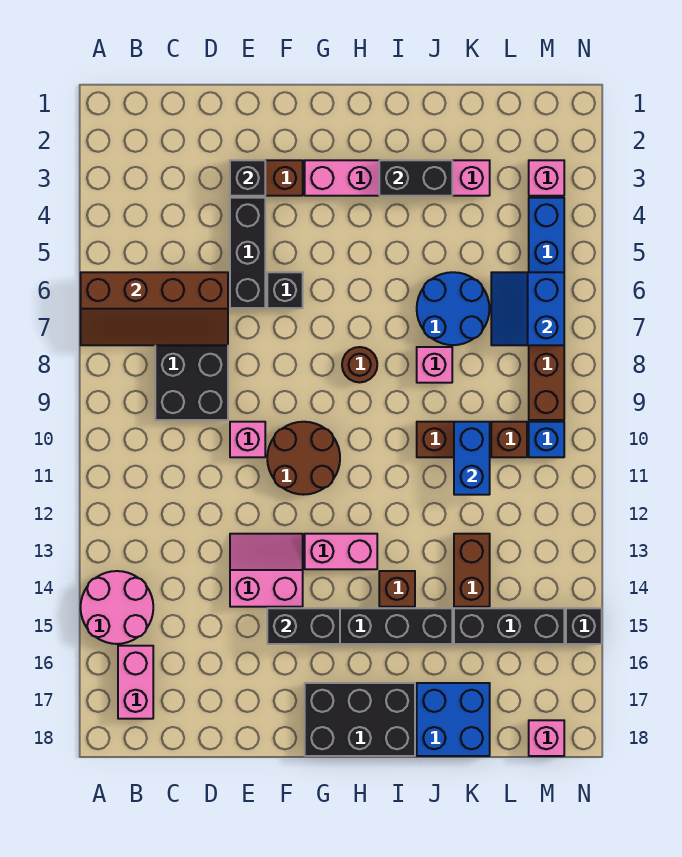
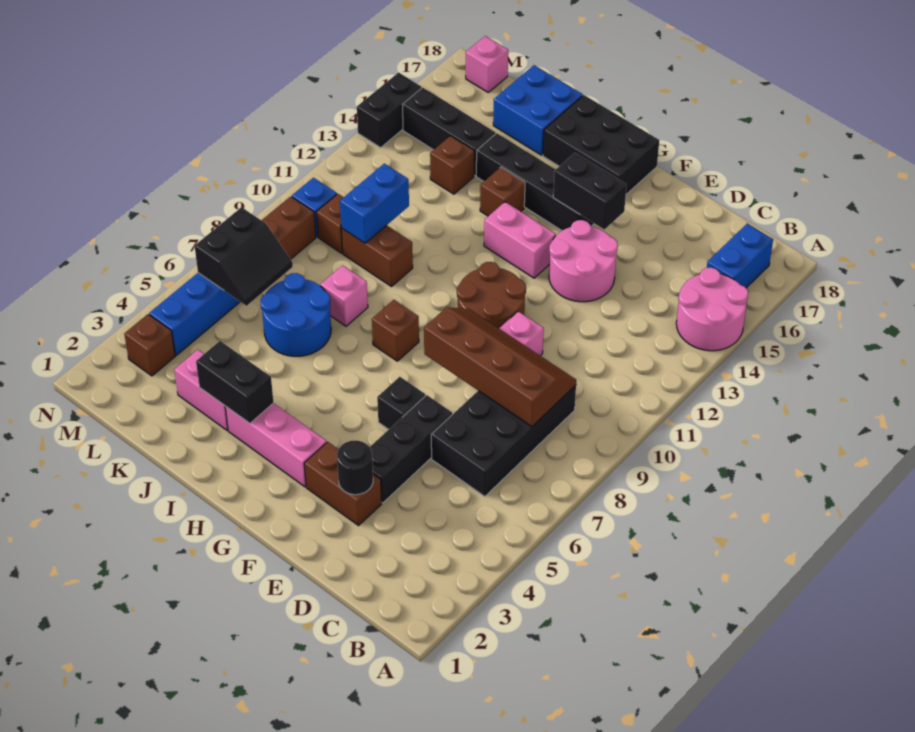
brown 2x4 slope [81,272,228,345] -> brown 2x4 slope moved to [424,307,576,427]
pink 1x2 brick [118,646,153,719] -> blue 1x2 brick [707,224,773,288]
black 1x1 brick [230,160,265,196] -> black 1x1 round brick [337,440,373,495]
pink 2x2 slope [230,534,303,607] -> pink 2x2 round brick [549,220,618,302]
brown 1x1 round brick [342,347,377,382] -> brown 1x1 brick [372,300,419,361]
brown 1x2 brick [454,534,490,607] -> brown 1x1 brick [430,136,474,194]
blue 2x2 slope [491,272,564,345] -> black 2x2 slope [195,207,293,306]
pink 1x1 brick [529,160,564,196] -> brown 1x1 brick [124,314,175,376]
black 1x1 brick [566,608,602,644] -> black 1x2 brick [357,73,422,147]

